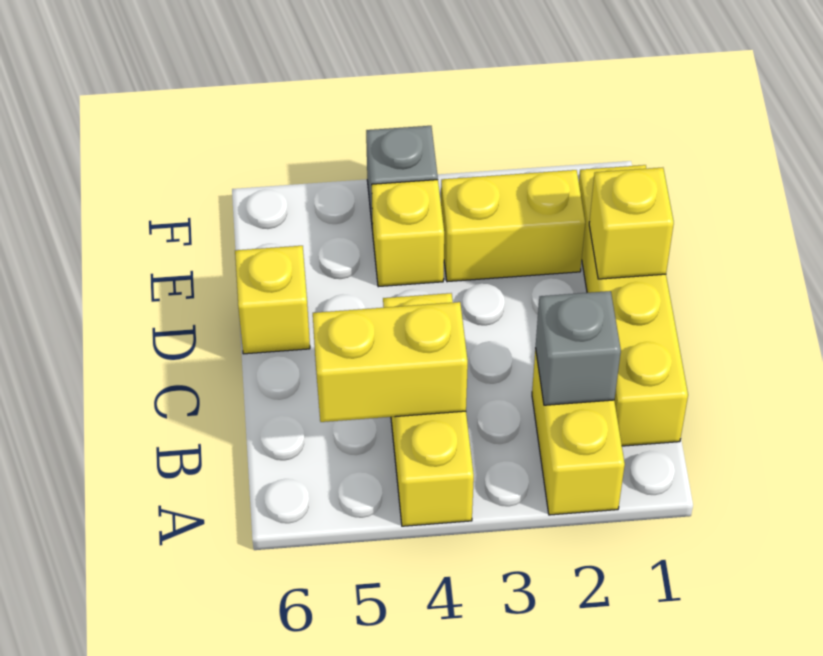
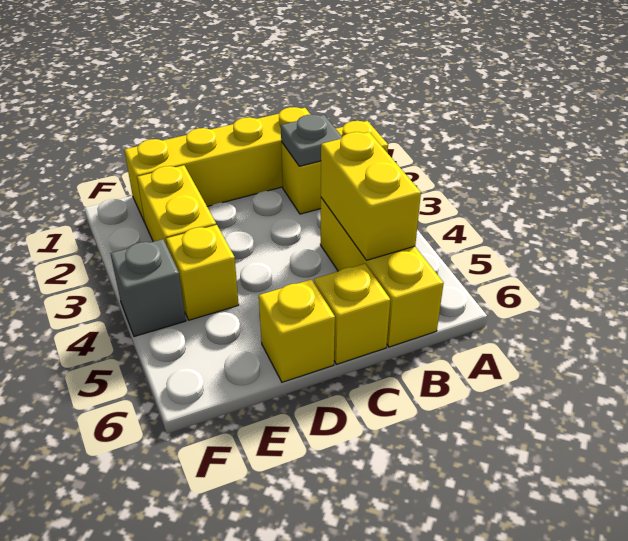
yellow 1x3 brick [383,293,474,526] -> yellow 1x3 brick turned to [320,198,444,347]
grey 1x1 brick [536,291,621,405] -> grey 1x1 plate [281,115,342,166]
yellow 1x1 brick [589,168,674,279] -> yellow 1x1 brick moved to [314,264,390,364]

